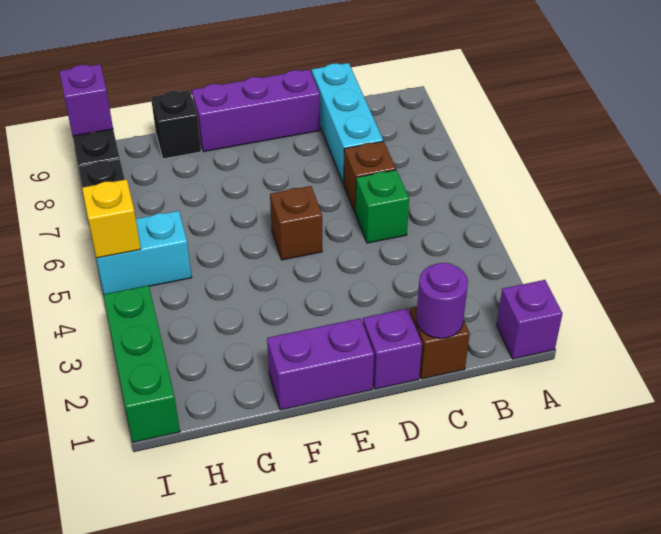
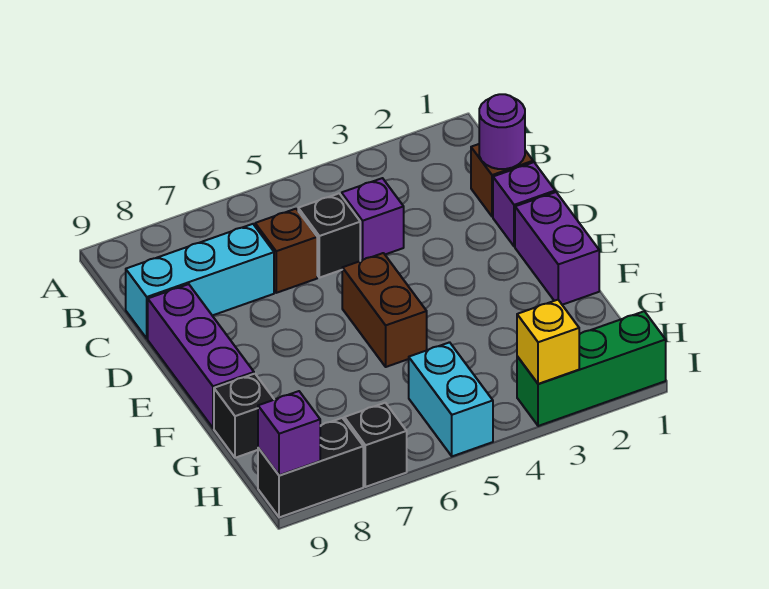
purple 1x1 brick [497,280,563,359] -> purple 1x1 brick moved to [342,178,404,261]
green 1x1 brick [355,170,409,243] -> black 1x1 brick [298,193,360,278]
brown 1x1 brick [270,186,322,260] -> brown 1x2 brick [342,253,427,367]
yellow 1x1 brick [82,179,141,258] -> yellow 1x1 brick moved to [517,300,579,384]

